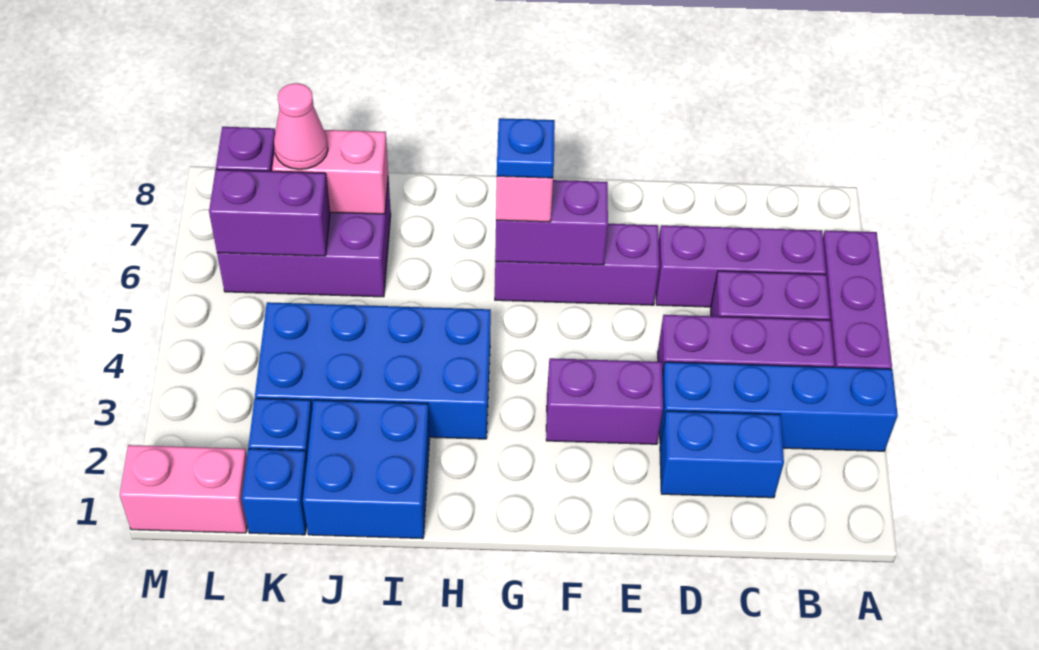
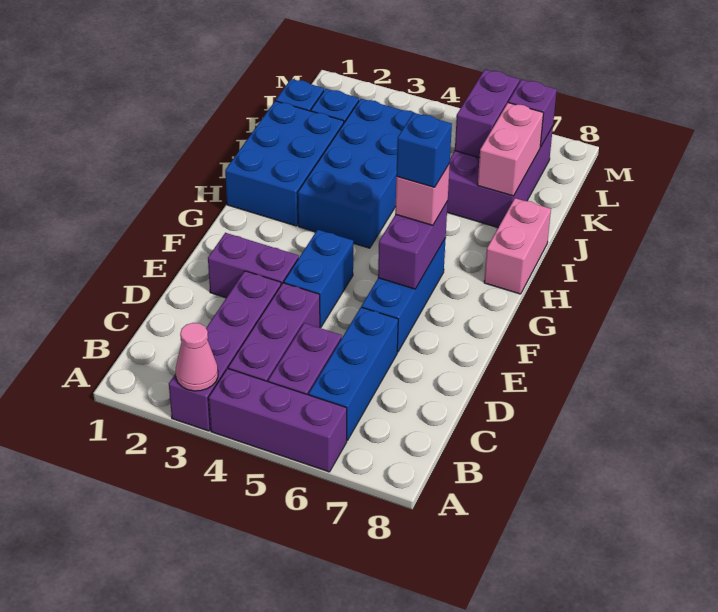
blue 1x4 brick [660,362,898,451] -> purple 1x4 brick [169,271,281,431]
purple 1x3 brick [656,225,826,307] -> blue 1x3 brick [309,307,398,440]
blue 1x2 brick [660,411,784,498] -> blue 1x2 brick moved to [284,230,353,328]
purple 1x2 brick [546,358,663,444] -> purple 1x2 brick turned to [208,233,299,298]
purple 1x3 brick [495,224,659,305] -> blue 1x3 brick [361,238,446,352]
blue 1x1 plate [497,118,555,178] -> blue 1x1 brick [396,113,452,187]
blue 2x2 brick [303,400,430,539] -> blue 2x3 brick [225,101,344,226]
pink 1x1 cone [274,83,328,169] -> pink 1x1 cone moved to [176,323,218,391]
pink 1x2 brick [120,445,247,533] -> pink 1x2 brick moved to [484,198,551,294]

